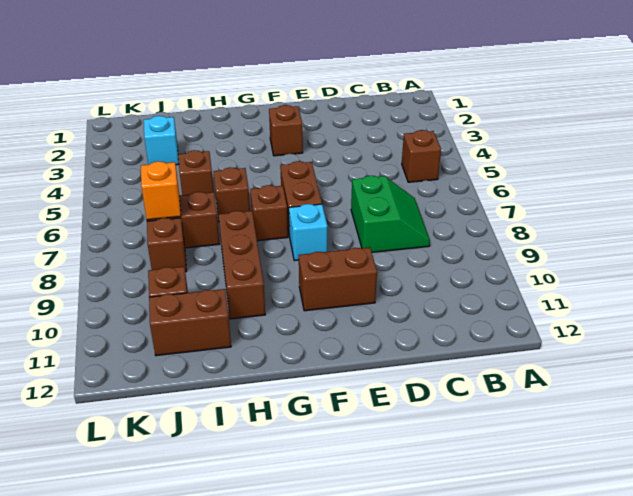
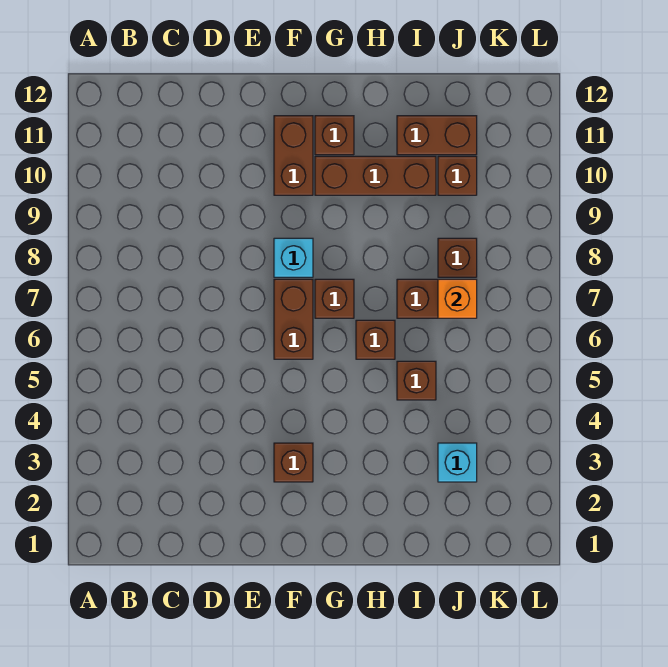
brown 1x1 brick [402,130,441,182] -> brown 1x1 brick moved to [315,116,354,155]
green 2x2 slope [351,176,430,252] -> none
brown 1x2 brick [299,247,377,311] -> brown 1x2 brick turned to [274,116,313,195]
brown 1x3 brick [219,211,265,319] -> brown 1x3 brick turned to [315,156,436,195]

